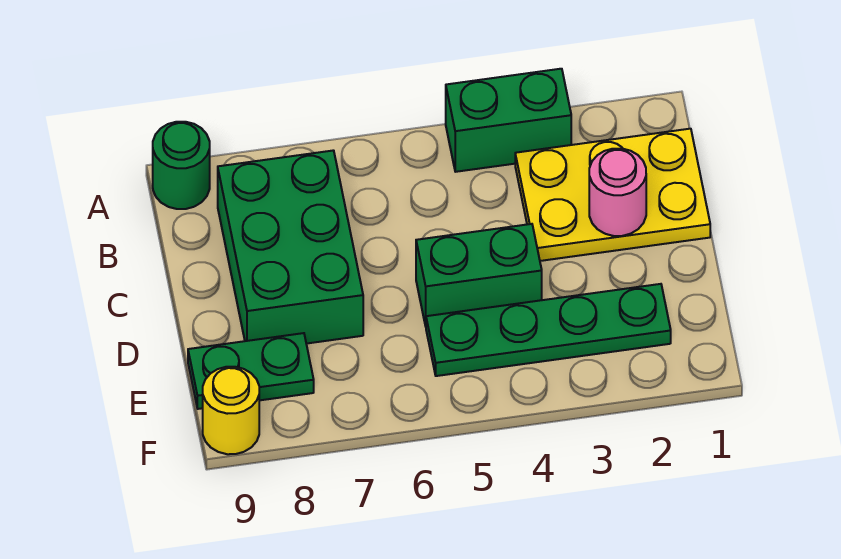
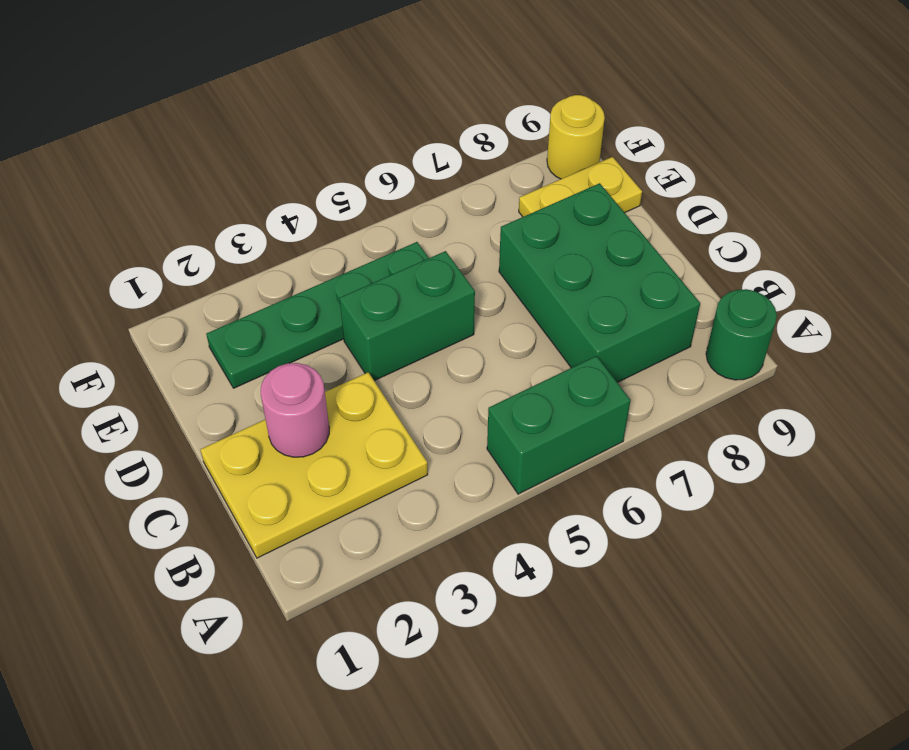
green 1x2 brick [446,69,571,172] -> green 1x2 brick moved to [487,356,631,494]
green 1x2 plate [188,333,314,409] -> yellow 1x2 plate [519,157,642,217]

